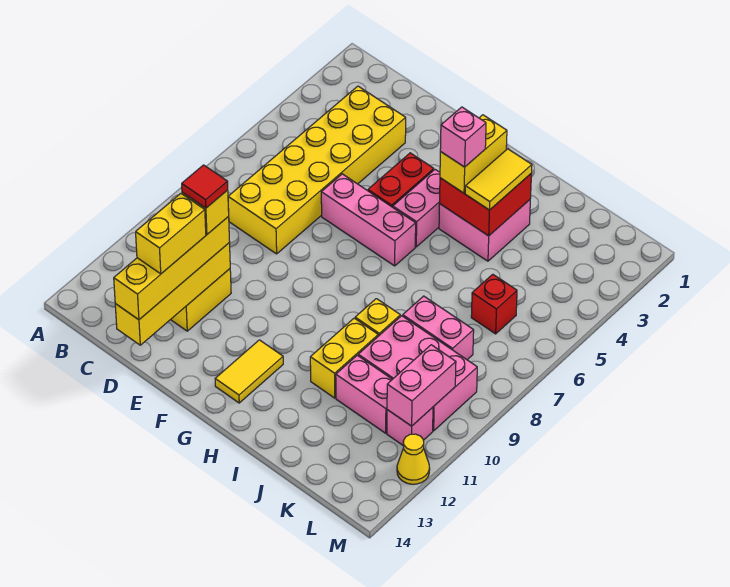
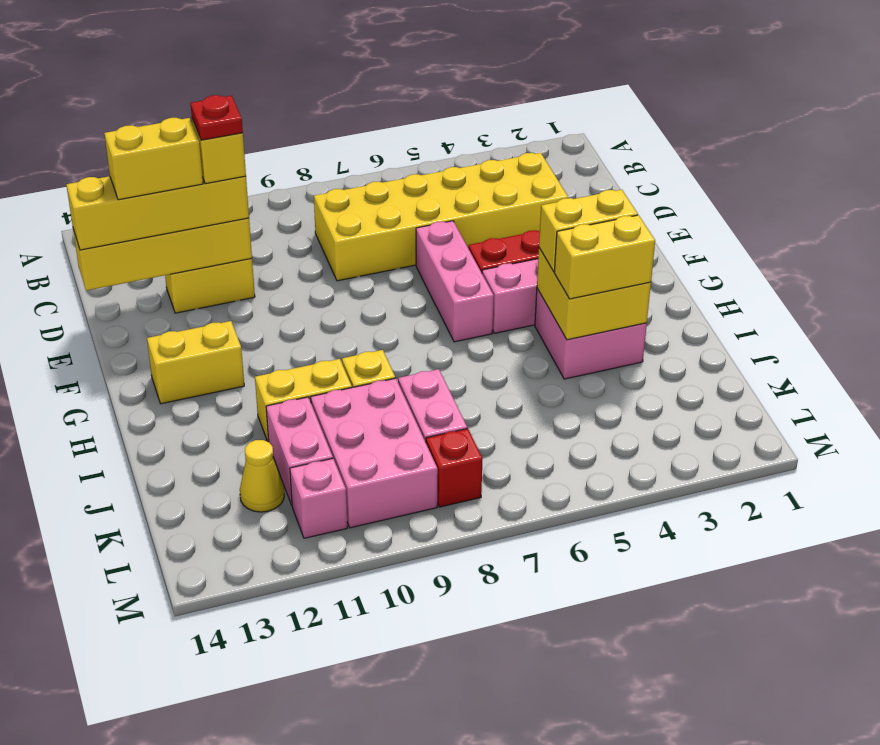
red 1x1 tile [182,165,228,208] -> red 1x1 plate [191,95,243,140]
yellow 1x2 tile [215,340,283,403] -> yellow 1x2 brick [147,321,244,404]
red 2x2 brick [440,173,532,236] -> yellow 2x2 brick [537,248,651,340]
pink 1x1 brick [440,107,486,167] -> none
yellow 1x2 tile [465,149,532,210] -> yellow 1x2 brick [554,215,655,299]
red 1x1 brick [471,274,517,334] -> red 1x1 brick moved to [426,429,483,507]
pink 1x2 brick [387,345,456,426] -> none
yellow 1x1 cone [397,434,430,484] -> yellow 1x1 cone moved to [240,440,284,512]

